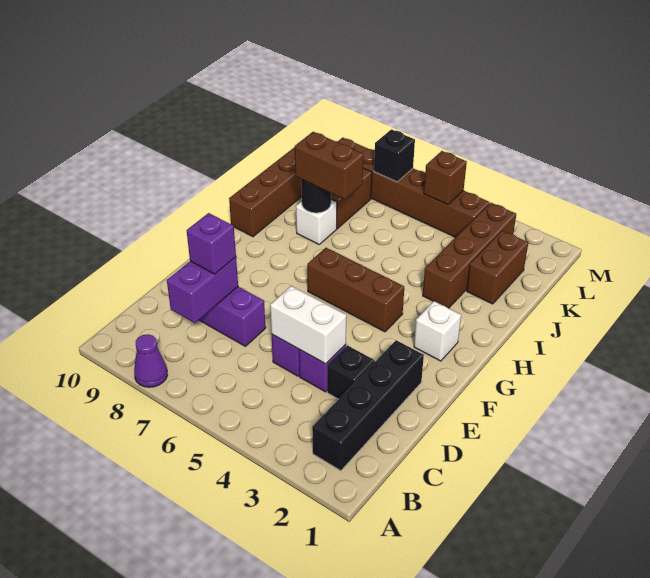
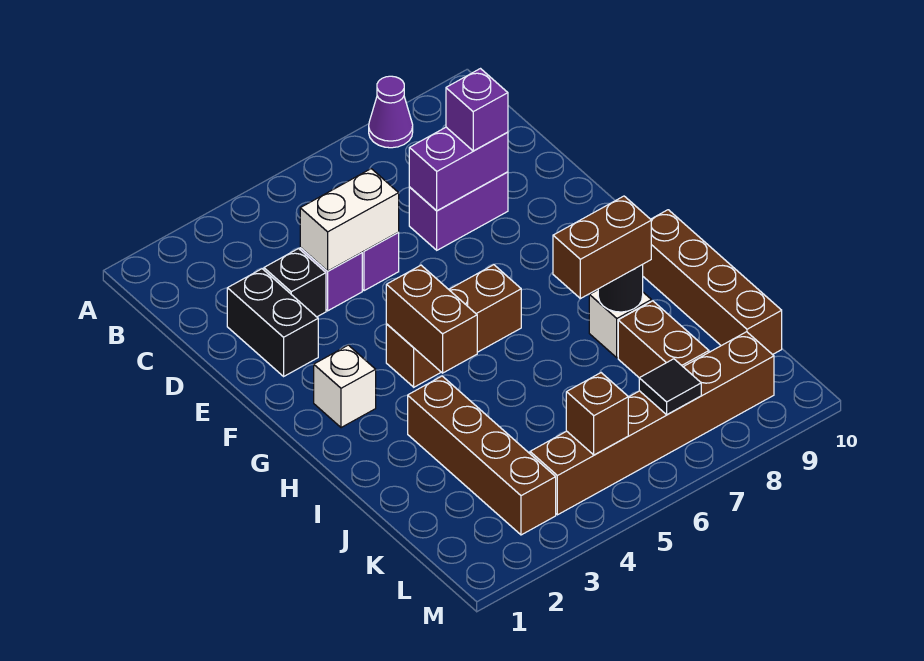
black 1x4 brick [312,340,424,471] -> black 1x2 brick [227,269,318,376]
purple 1x2 brick [167,257,238,323] -> purple 1x2 brick turned to [409,127,508,211]
brown 1x2 brick [467,231,528,304] -> brown 1x2 brick moved to [386,265,477,373]
black 1x1 brick [374,129,415,182] -> black 1x1 tile [639,359,701,415]

